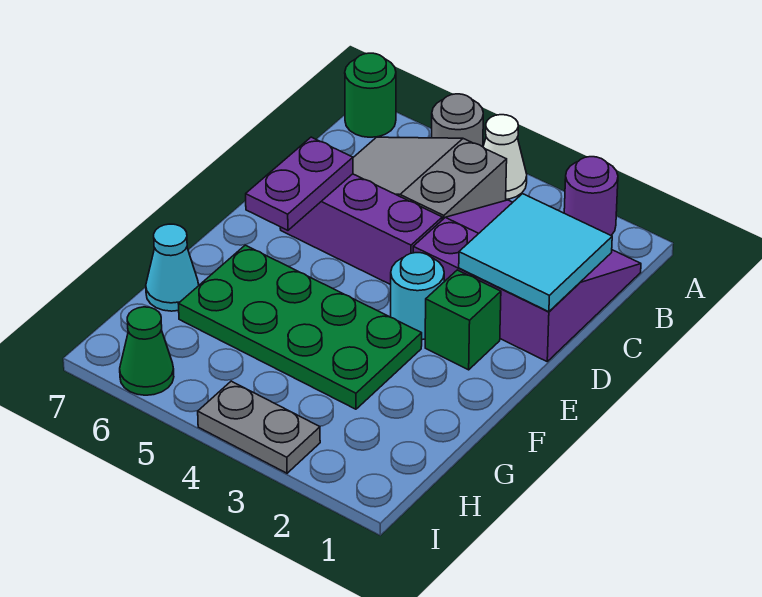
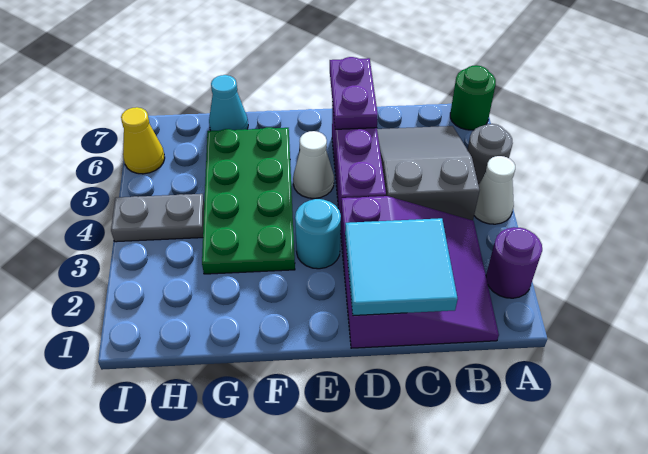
purple 1x2 plate [246,137,353,230] -> purple 1x2 plate turned to [330,57,378,129]
green 1x1 brick [425,270,501,370] -> none
none -> white 1x1 cone [293,131,334,198]
grey 1x2 plate [198,381,320,473] -> grey 1x2 plate turned to [111,194,204,242]
green 1x1 cone [120,307,174,395] -> yellow 1x1 cone [121,107,165,174]

